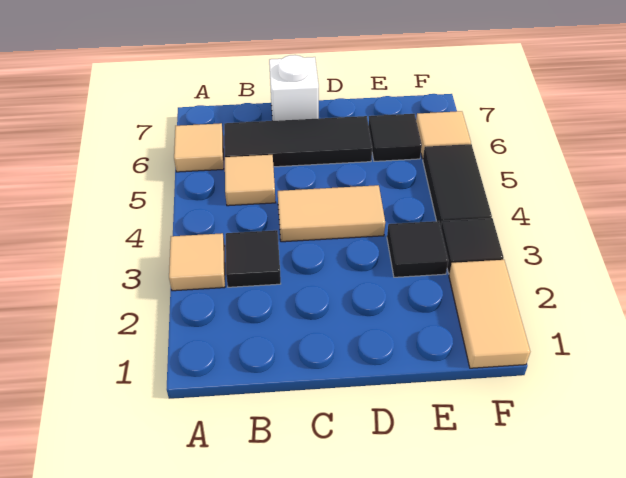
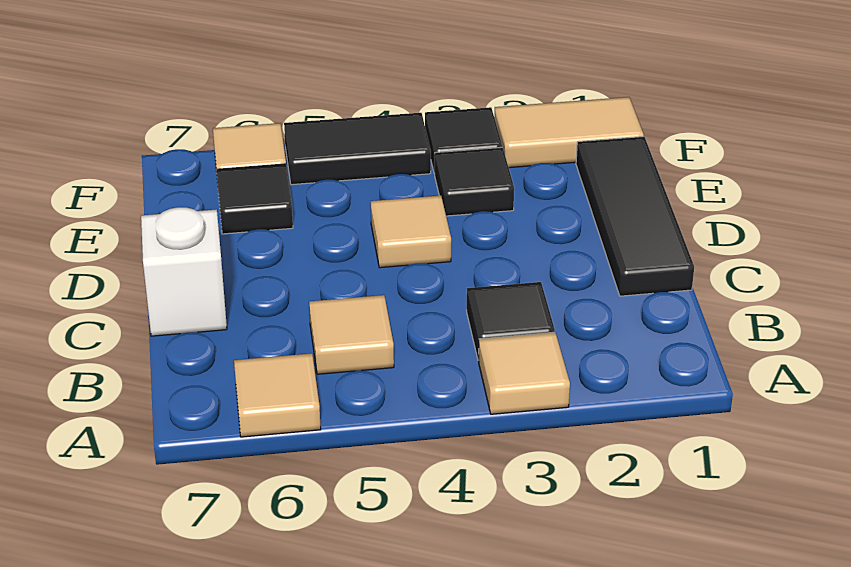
black 1x3 tile [224,116,372,167] -> black 1x3 tile moved to [576,136,694,296]
tan 1x2 tile [278,185,385,242] -> tan 1x1 tile [371,195,451,268]

